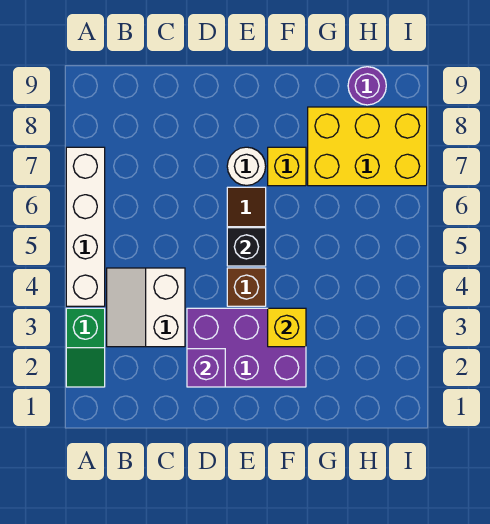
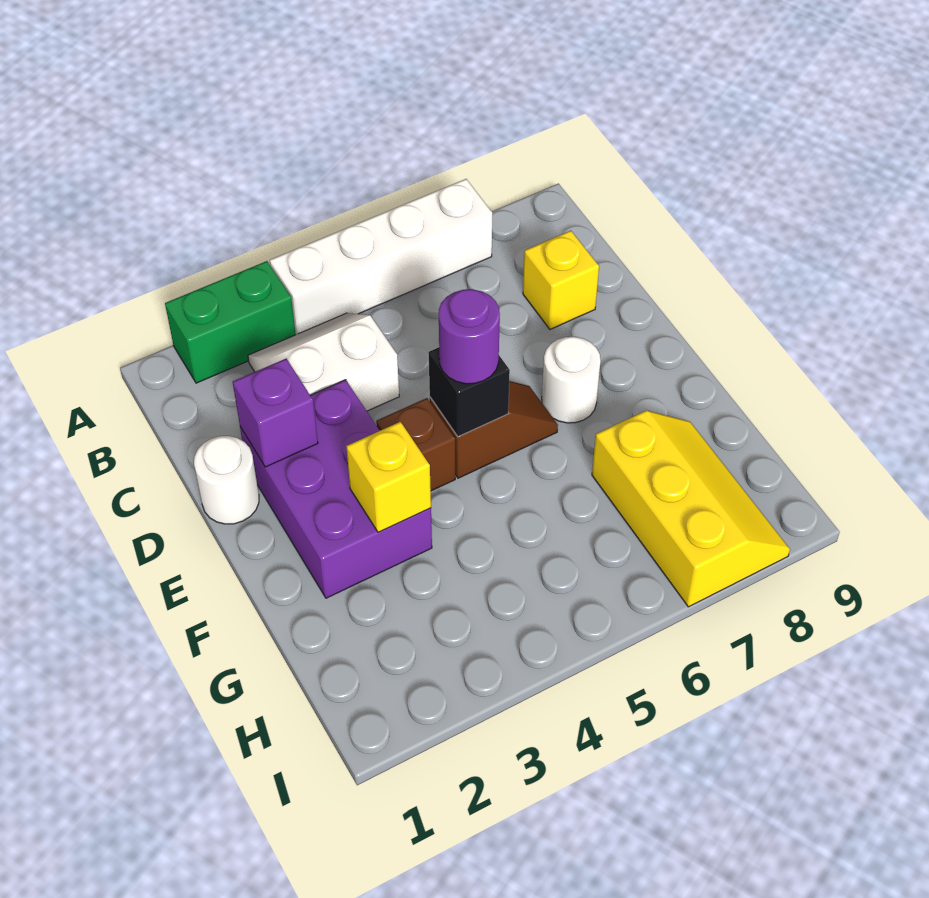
green 1x2 slope [66,308,105,387] -> green 1x2 brick [165,261,296,383]
none -> white 1x1 round brick [194,436,259,524]
yellow 1x1 brick [268,147,306,186] -> yellow 1x1 brick moved to [523,231,599,329]
yellow 2x3 brick [308,107,427,186] -> yellow 2x3 slope [592,411,790,607]
purple 1x1 round brick [348,67,386,105] -> purple 1x1 round brick moved to [439,289,500,384]

